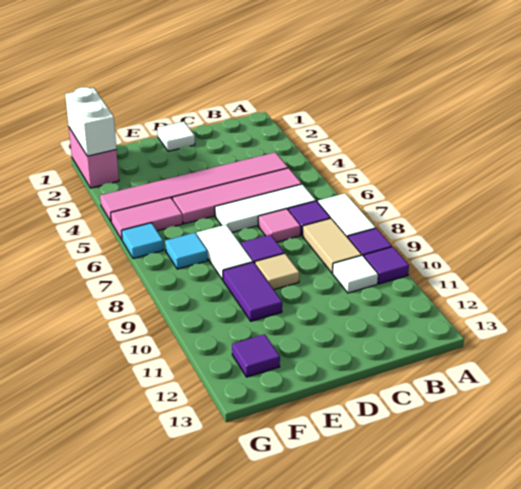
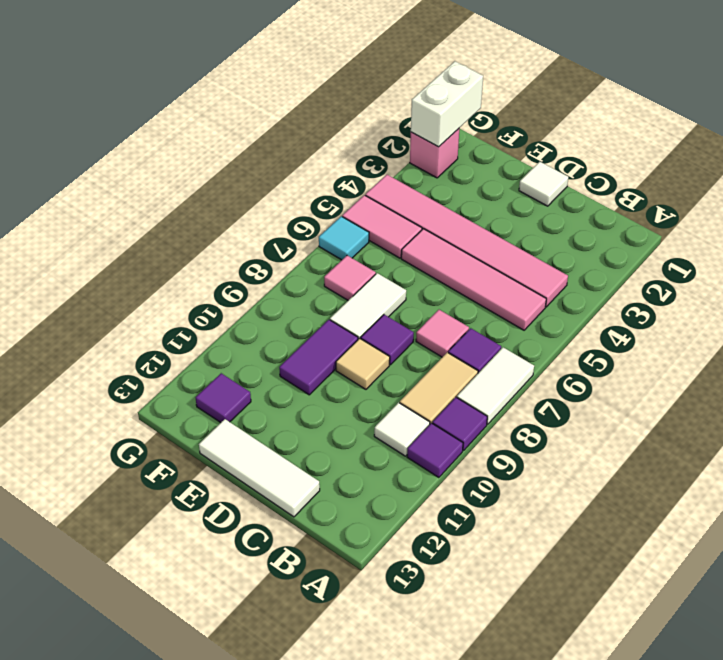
white 1x3 tile [215,184,316,232] -> white 1x3 tile moved to [199,419,320,517]
cyan 1x1 tile [165,233,208,269] -> pink 1x1 tile [324,255,376,300]
pink 1x2 brick [69,128,119,188] -> pink 1x1 brick [410,129,459,178]

